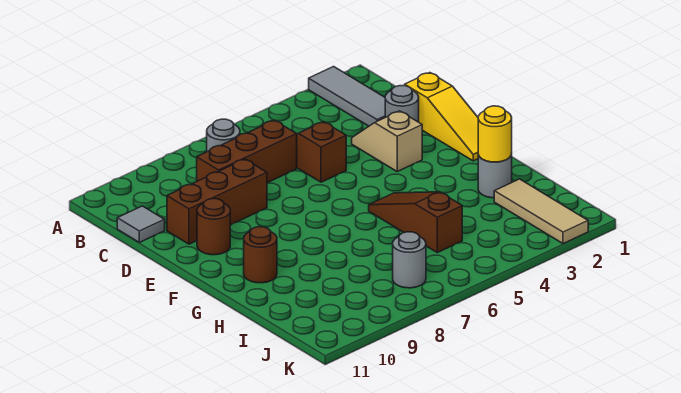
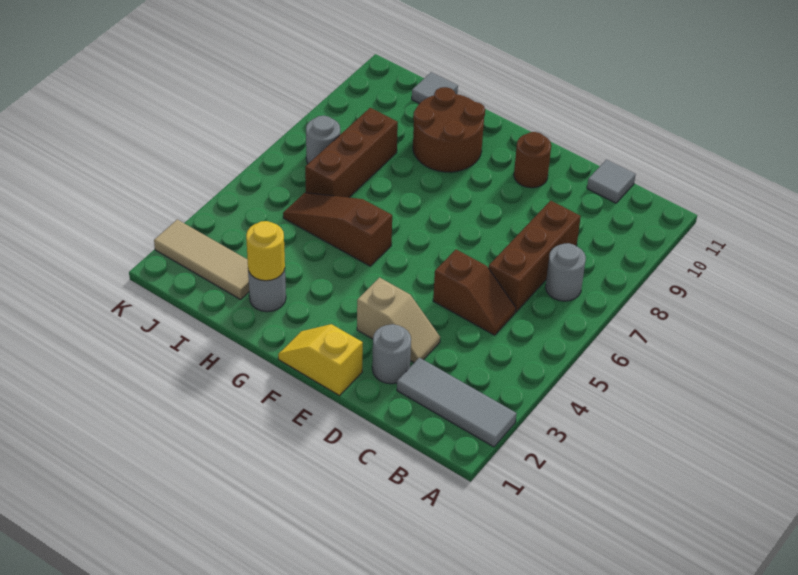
yellow 1x3 slope [405,73,478,161] -> yellow 1x2 slope [278,324,363,396]
brown 1x3 brick [167,159,267,244] -> brown 1x3 brick moved to [305,108,398,198]
brown 1x3 slope [369,192,462,253] -> brown 1x3 slope turned to [283,193,392,266]
brown 1x1 round brick [244,227,277,283] -> brown 2x2 round brick [413,87,485,172]
none -> grey 1x1 tile [412,72,458,104]

